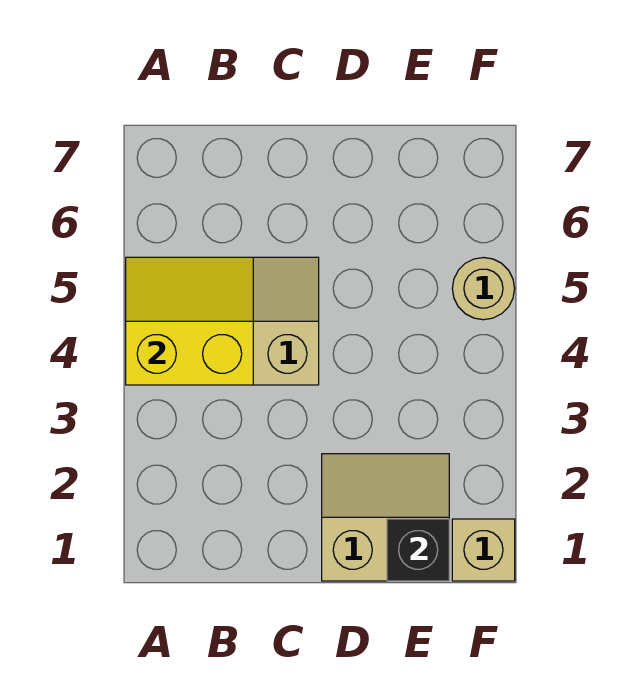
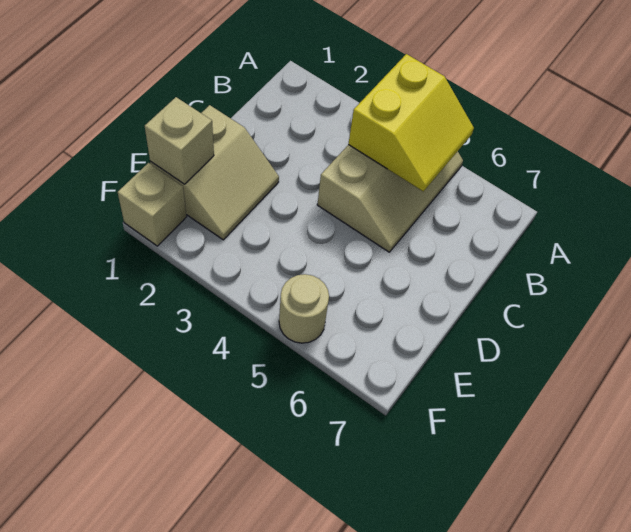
black 1x1 brick [387,519,449,581] -> tan 1x1 brick [145,97,214,184]

